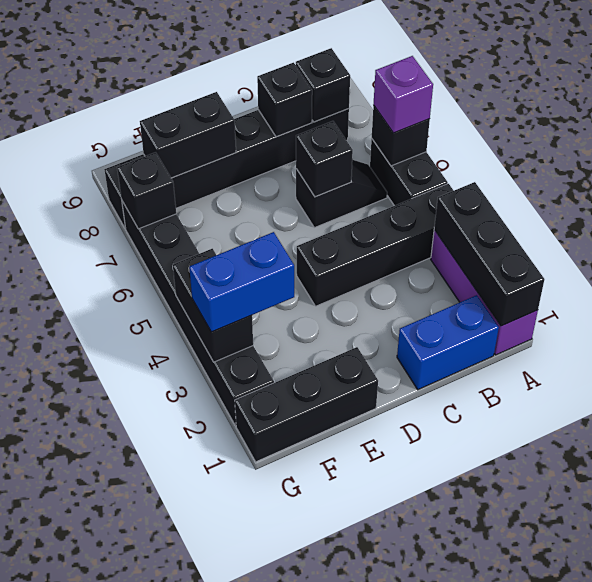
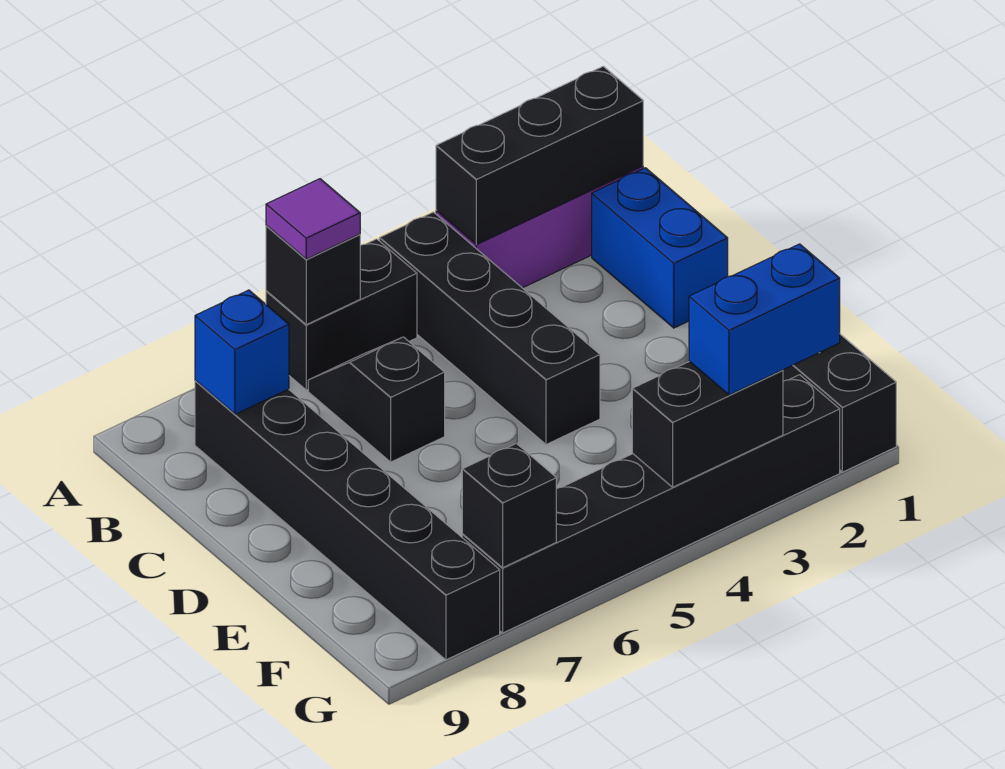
purple 1x1 brick [373,56,433,133] -> purple 1x1 tile [266,179,360,259]
black 1x1 brick [296,48,350,122] -> blue 1x1 brick [195,290,289,414]
black 1x1 brick [296,121,353,197] -> none
black 1x1 brick [257,63,312,137] -> none
black 1x2 brick [140,92,236,178] -> none
blue 1x2 brick [189,232,294,332] -> blue 1x2 brick turned to [689,244,840,395]

